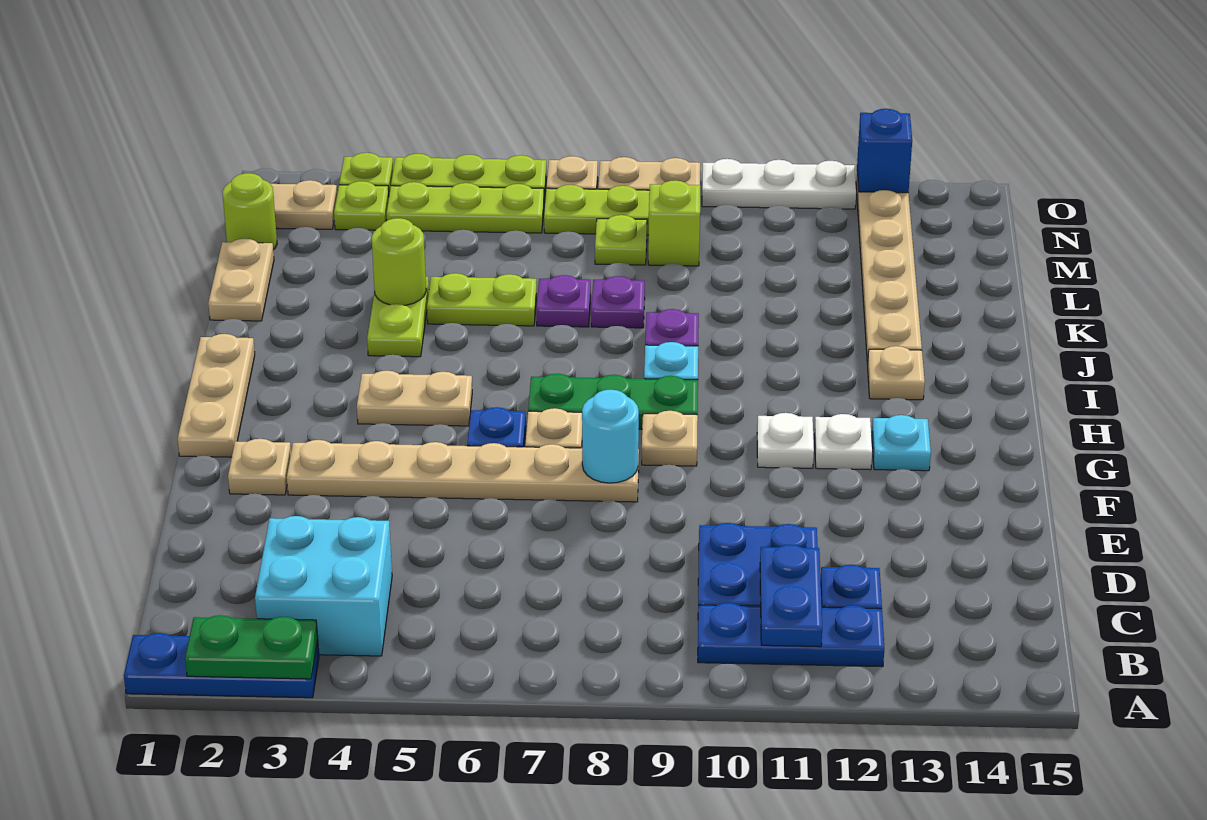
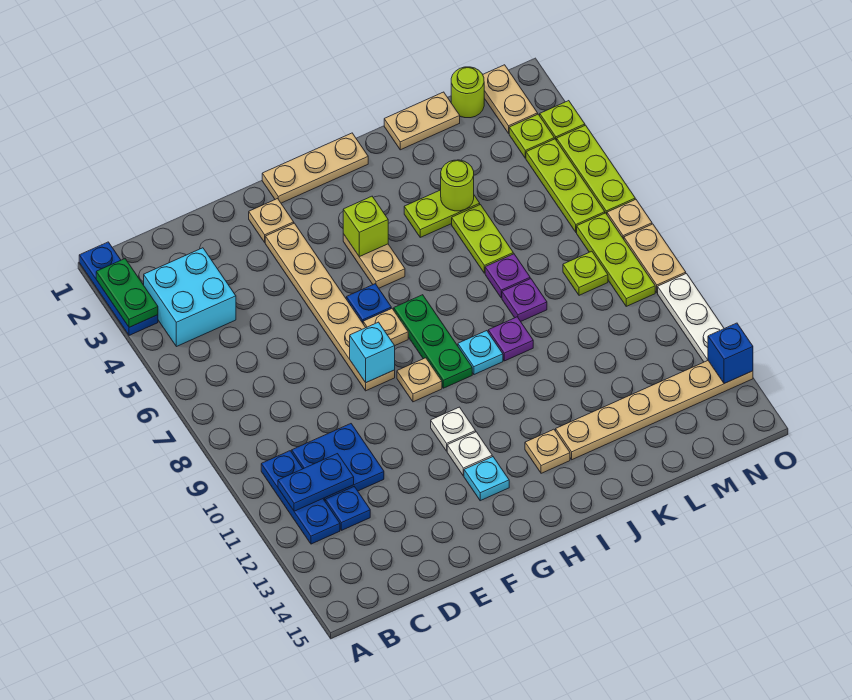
cyan 1x1 round brick [582,390,639,483] -> cyan 1x1 brick [350,322,395,383]
lime 1x1 brick [648,180,700,266] -> lime 1x1 brick moved to [343,196,388,257]

